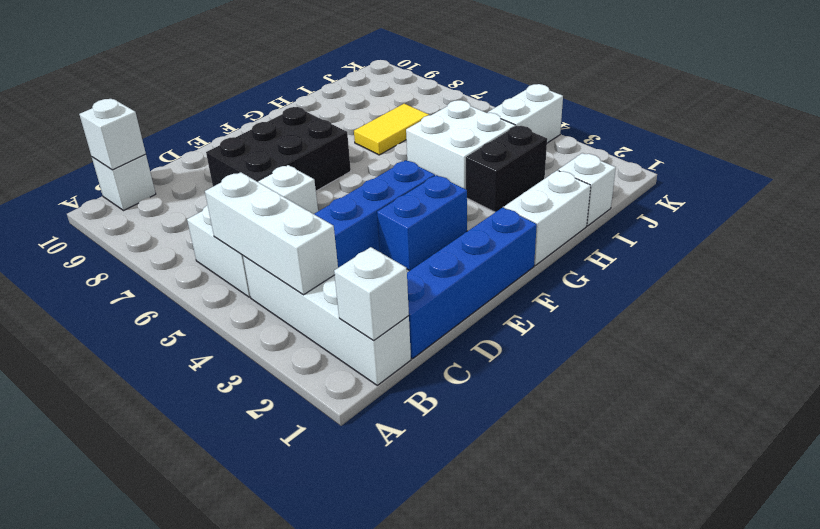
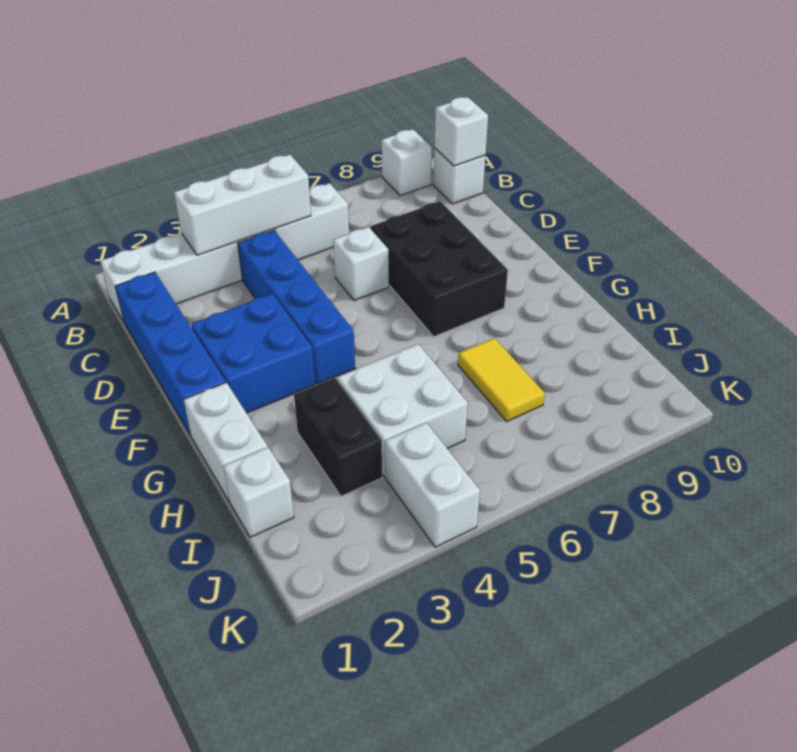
white 1x1 brick [334,247,409,340] -> white 1x1 brick moved to [382,129,432,196]
blue 1x2 brick [377,175,467,271] -> blue 2x2 brick [191,294,315,413]

